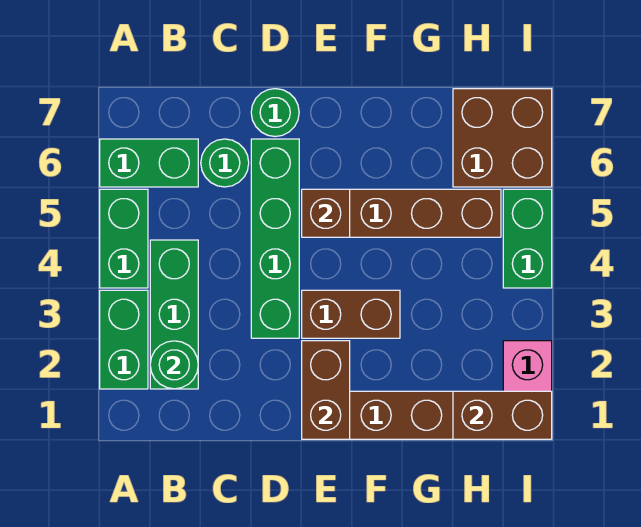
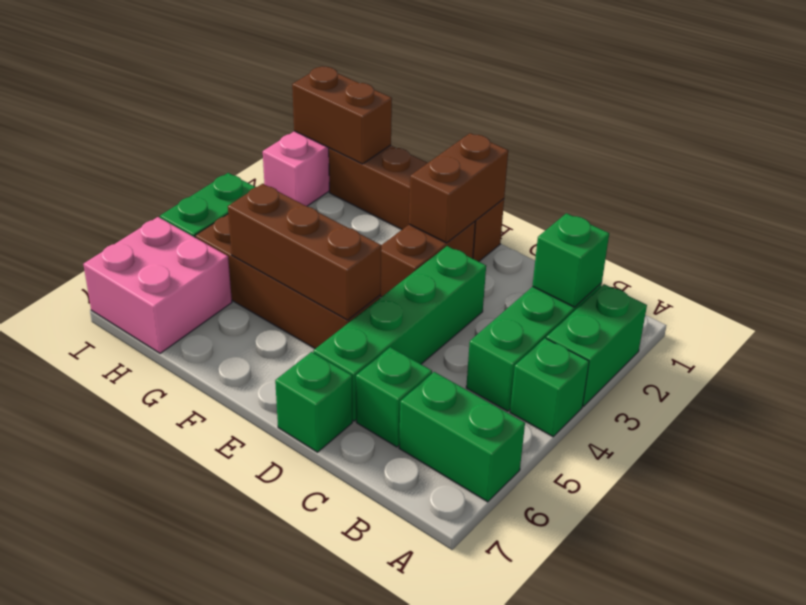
green 1x2 brick [100,189,148,288] -> green 1x1 brick [510,338,589,437]
green 1x1 round brick [150,341,198,389] -> green 1x1 brick [533,213,609,307]
green 1x1 round brick [201,139,249,187] -> green 1x1 brick [356,347,432,447]
green 1x1 round brick [251,89,299,137] -> green 1x1 brick [275,352,352,452]
brown 1x2 brick [302,290,400,338] -> brown 1x2 brick turned to [381,222,475,297]
brown 1x1 brick [302,189,350,237] -> brown 1x3 brick [228,184,381,320]
brown 2x2 brick [453,89,552,187] -> pink 2x2 brick [83,217,232,353]

